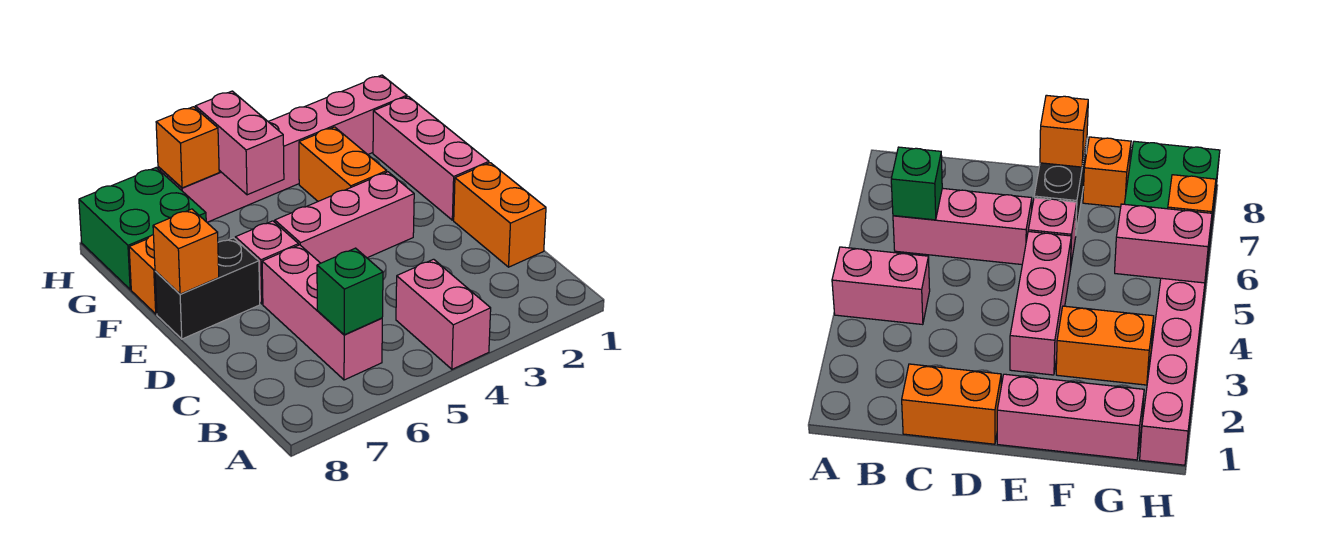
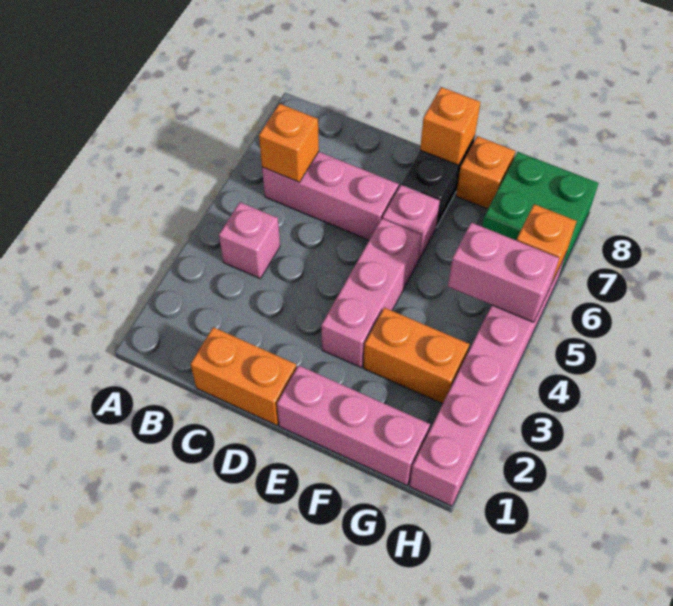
pink 1x2 brick [396,259,491,369] -> pink 1x1 brick [219,202,280,278]
green 1x1 brick [317,248,383,335] -> orange 1x1 brick [259,104,319,182]

